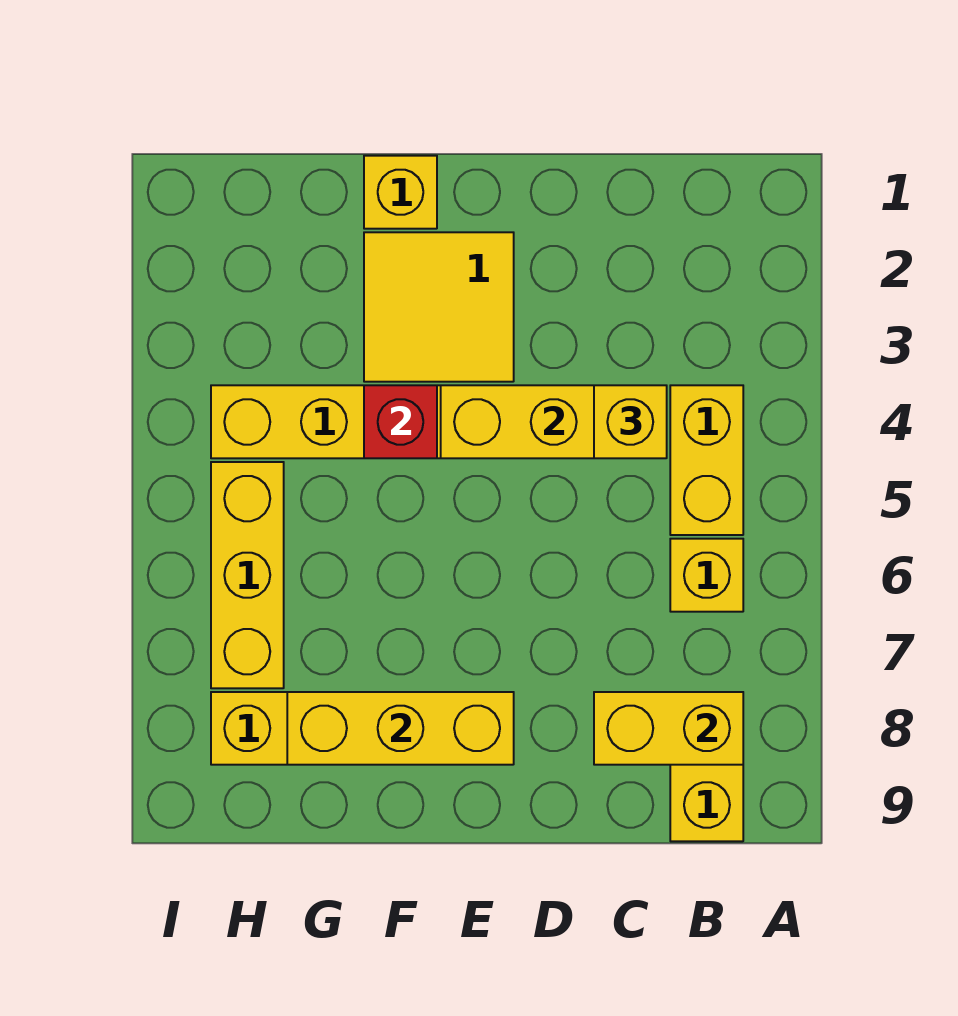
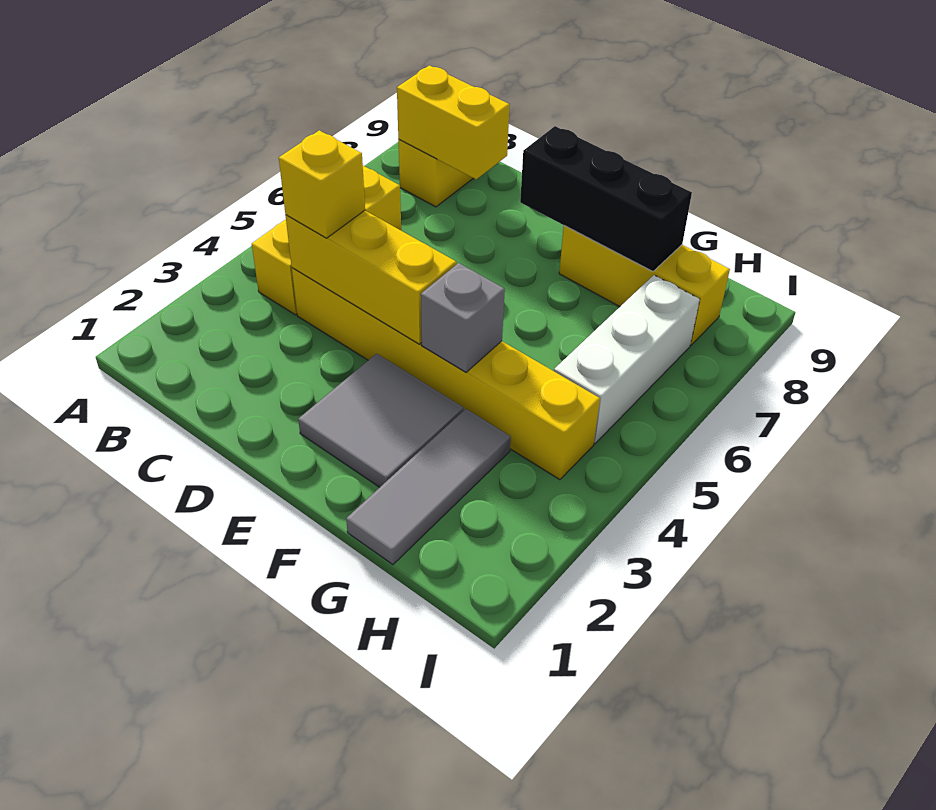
yellow 2x2 tile [364,232,514,382] -> grey 2x2 tile [298,354,464,487]
yellow 1x3 brick [287,692,514,765] -> black 1x3 brick [520,126,692,271]
yellow 1x1 brick [364,156,437,229] -> none
red 1x1 brick [364,385,437,458] -> grey 1x1 brick [421,263,505,372]
none -> grey 1x3 tile [346,409,511,565]
yellow 1x3 brick [211,462,284,688] -> white 1x3 brick [554,275,700,443]

